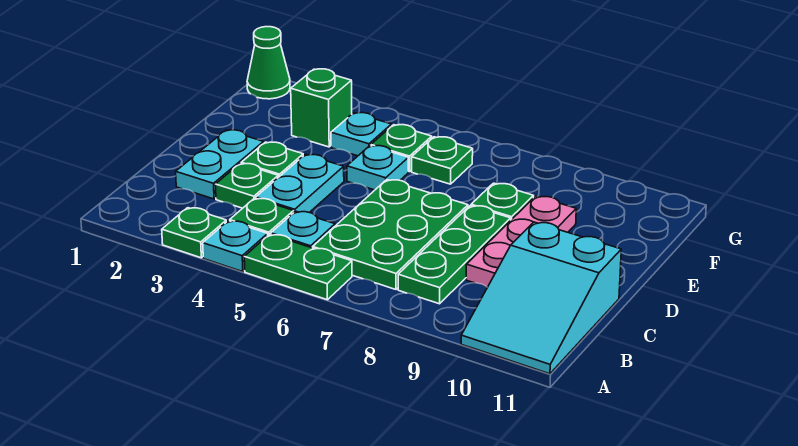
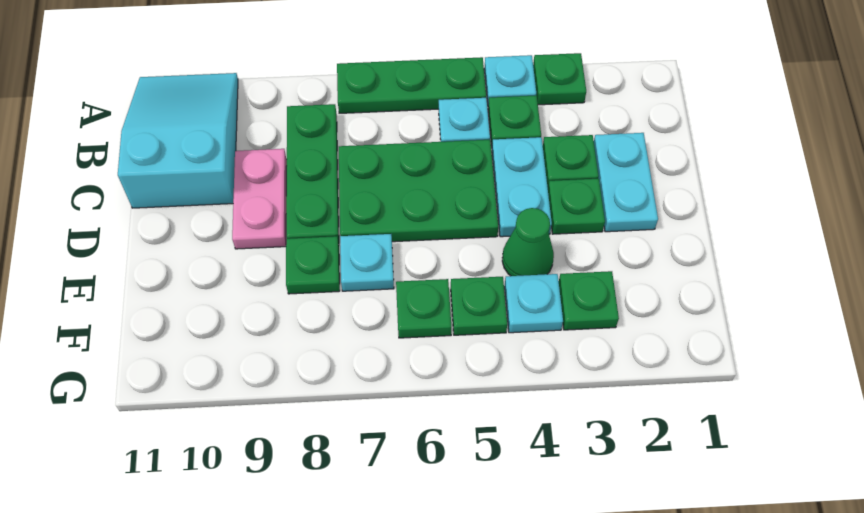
green 1x2 plate [244,234,352,300] -> green 1x3 plate [337,57,486,113]
green 2x3 plate [313,180,468,289] -> green 2x3 plate turned to [339,140,498,242]
pink 1x3 plate [466,196,576,287] -> pink 1x2 plate [232,149,287,249]
cyan 1x1 plate [347,146,408,190] -> cyan 1x1 plate moved to [340,234,394,291]
green 1x1 brick [291,69,352,147] -> green 1x1 plate [559,271,619,330]
green 1x1 cone [247,27,290,99] -> green 1x1 cone moved to [502,208,554,276]

